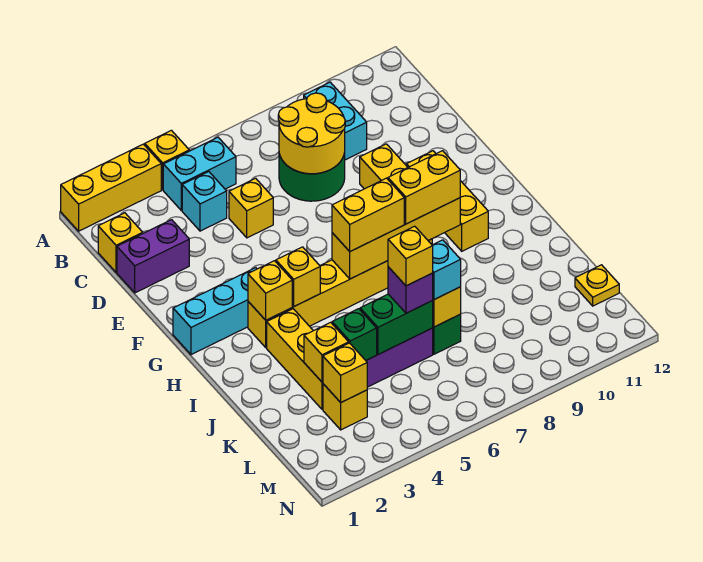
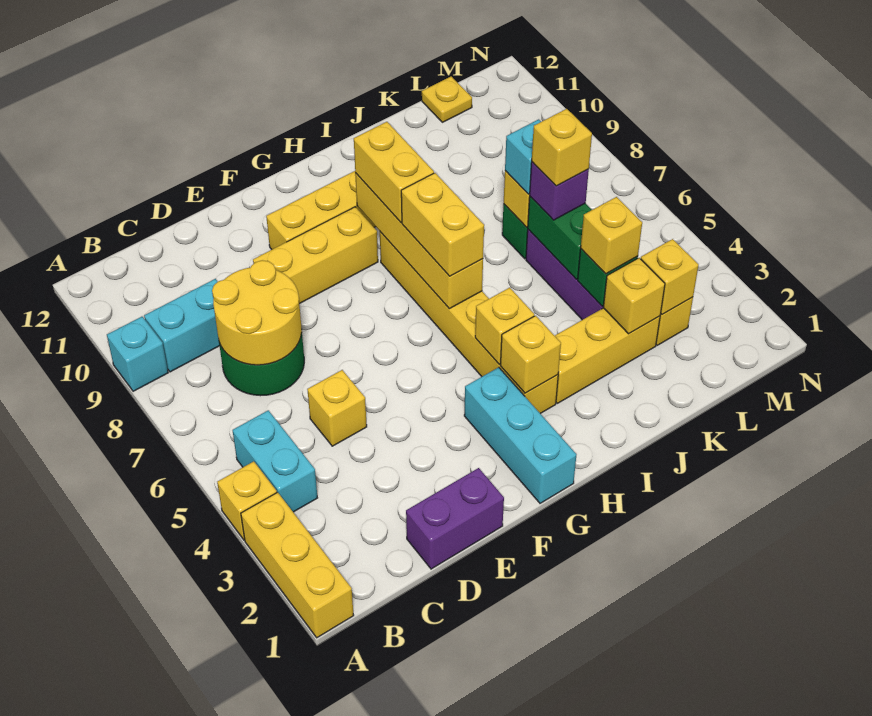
yellow 1x1 brick [98,213,143,272] -> yellow 1x1 brick moved to [581,197,642,274]
cyan 1x1 brick [182,172,227,231] -> cyan 1x1 brick moved to [107,317,168,391]
purple 1x2 brick [117,220,189,293] -> purple 1x2 brick turned to [406,468,504,569]

